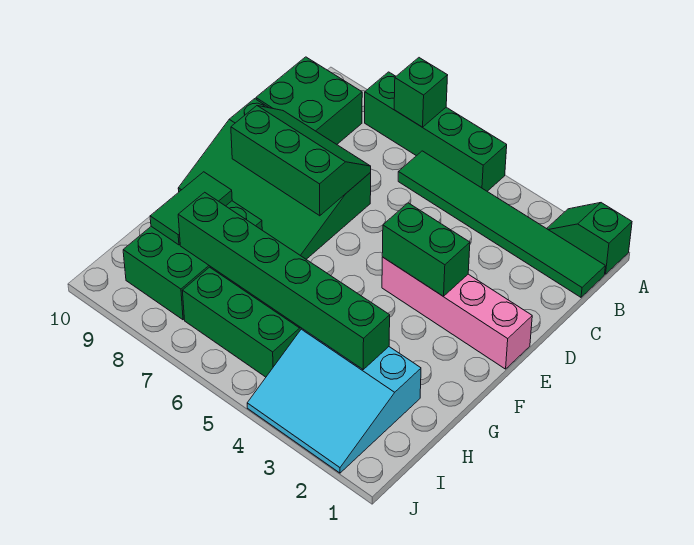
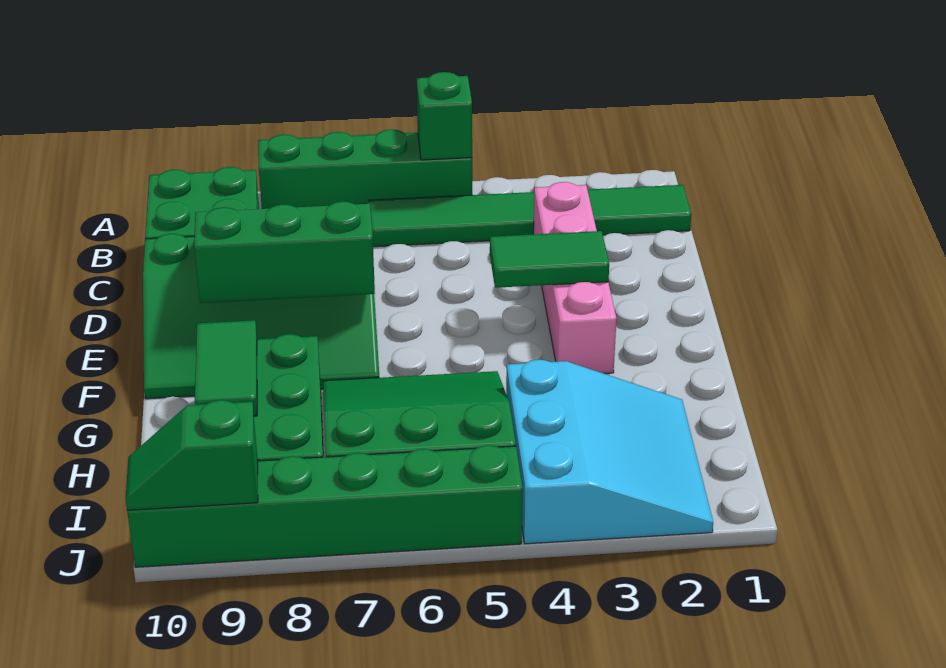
green 1x2 slope [547,203,632,274] -> green 1x2 slope moved to [126,400,258,510]
green 1x1 brick [394,58,448,127] -> green 1x1 brick moved to [417,72,472,160]
pink 1x4 brick [382,257,532,369] -> pink 1x4 brick turned to [533,182,617,374]
green 1x2 brick [382,203,470,296] -> green 1x2 tile [490,231,609,288]
cyan 3x3 slope [247,329,421,473] -> cyan 3x3 slope turned to [506,360,713,544]
green 1x6 brick [178,192,390,369] -> green 1x6 brick moved to [127,445,523,567]

